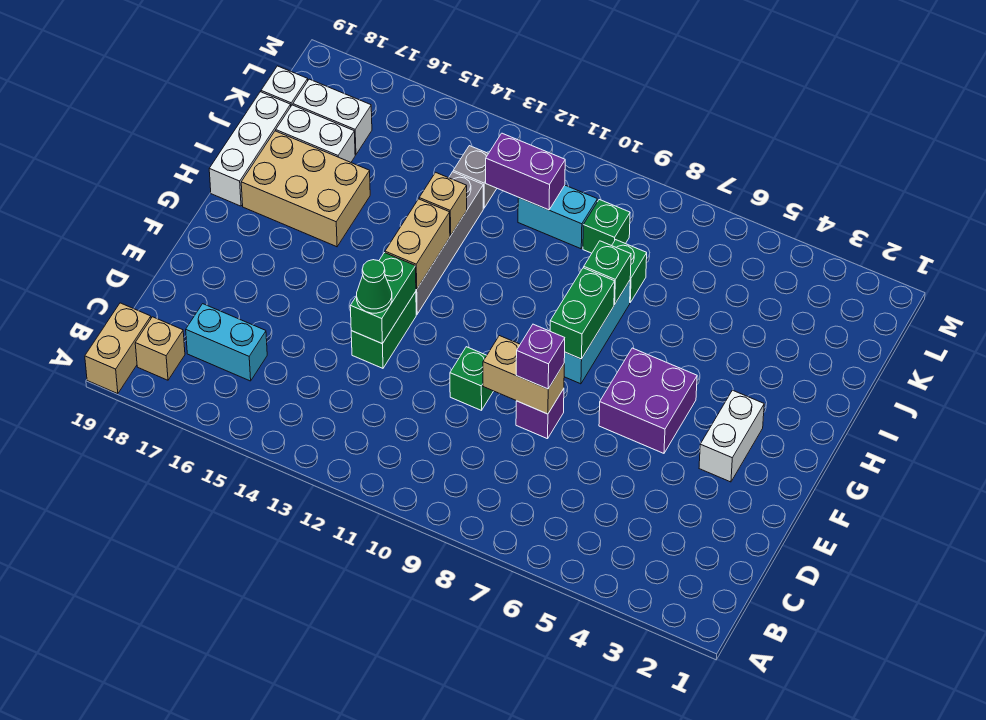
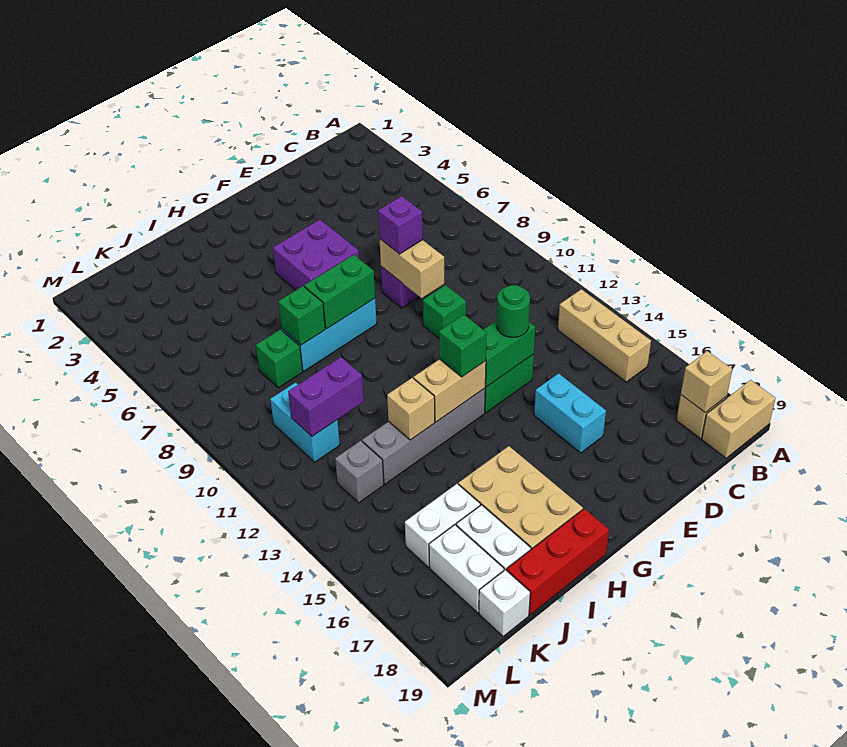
none -> tan 1x3 brick [558,289,651,382]
none -> tan 1x1 brick [681,351,732,413]
cyan 1x2 brick [186,304,267,381] -> cyan 1x2 brick moved to [534,373,606,453]
green 1x1 cone [357,260,392,313] -> green 1x1 round brick [497,285,530,337]
white 1x2 brick [699,390,764,482] -> white 1x2 brick moved to [405,484,480,567]
white 1x3 brick [209,92,291,206] -> red 1x3 brick [507,509,609,615]
green 1x1 brick [583,200,630,253] -> green 1x1 brick moved to [439,315,487,377]
purple 1x2 brick [486,133,565,210] -> purple 1x2 brick turned to [288,357,364,436]

